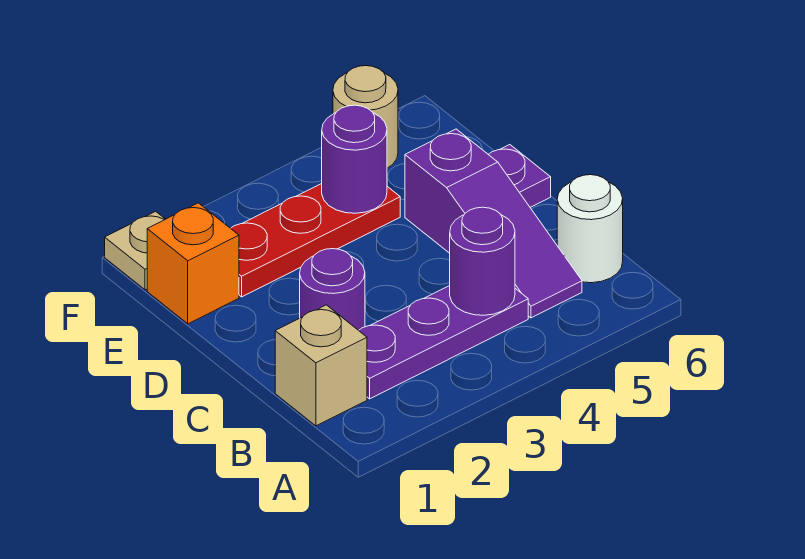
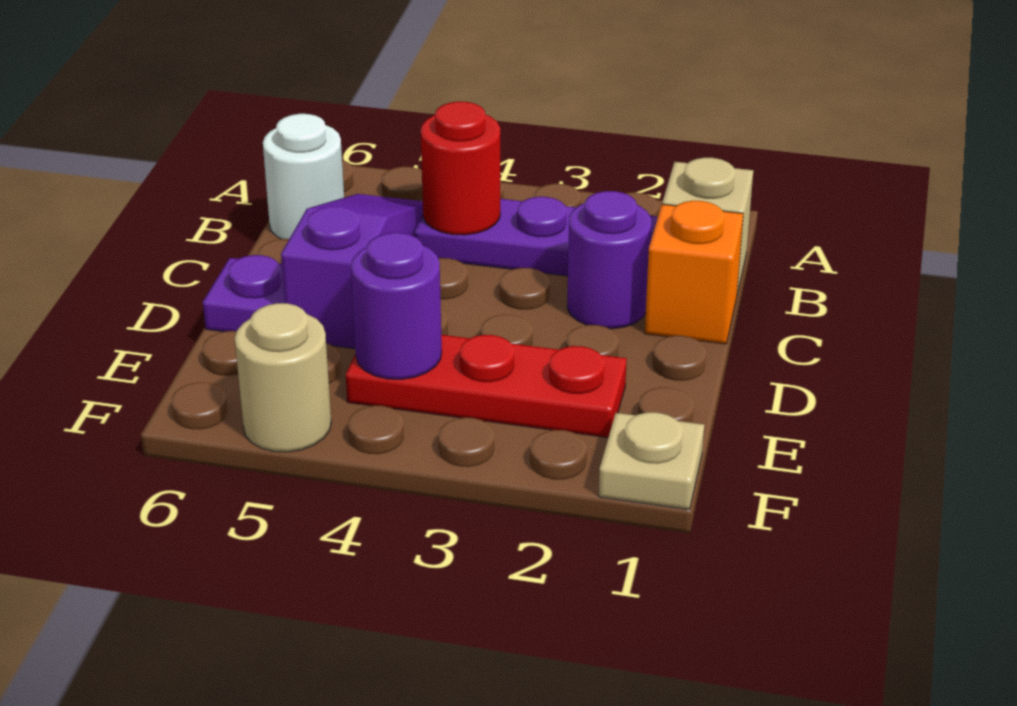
purple 1x1 round brick [450,207,515,315] -> red 1x1 round brick [421,102,500,235]
orange 1x1 brick [147,203,239,324] -> orange 1x1 brick moved to [645,201,743,344]

